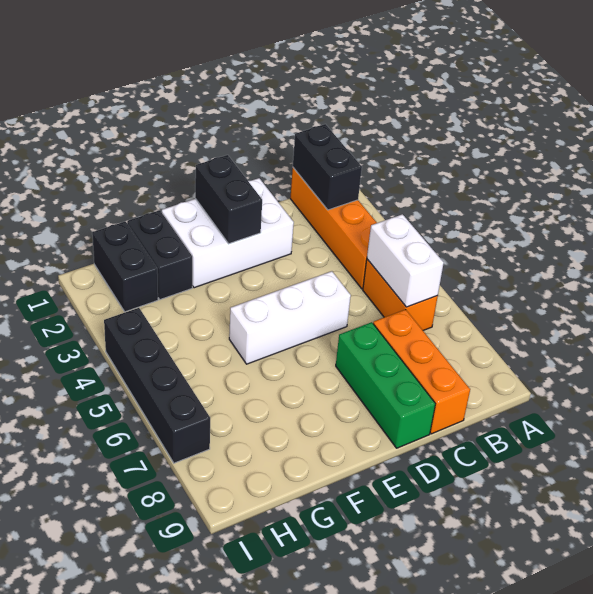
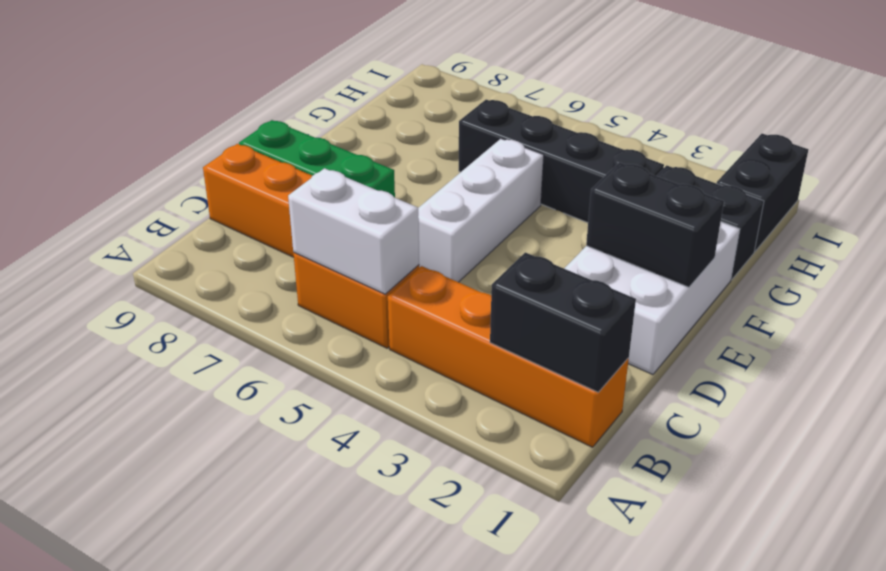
black 1x2 brick [92,221,158,312] -> black 1x2 brick turned to [717,134,808,251]
black 1x4 brick [104,308,210,463] -> black 1x4 brick moved to [459,100,664,223]

